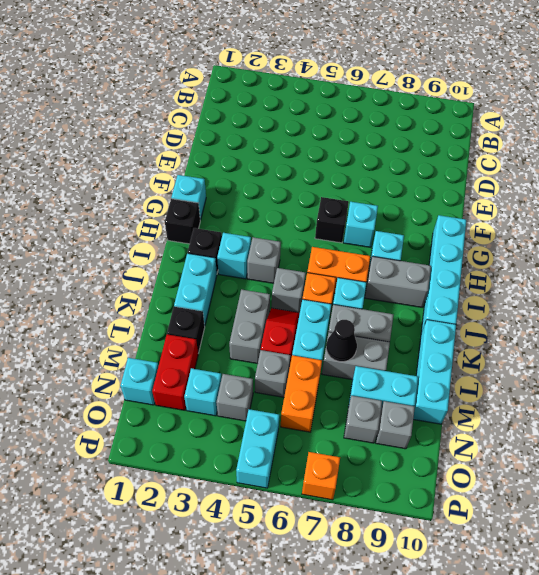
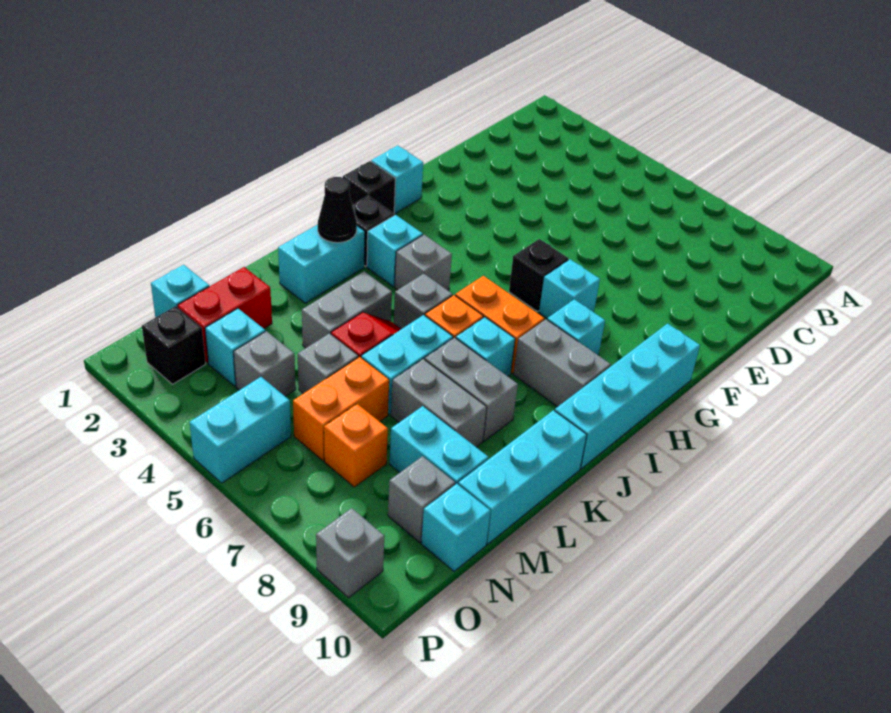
black 1x1 brick [167,307,205,353] -> black 1x1 brick moved to [142,306,206,384]
black 1x1 cone [326,320,357,362] -> black 1x1 cone moved to [318,177,357,243]
grey 1x1 brick [344,396,382,443] -> grey 1x1 brick moved to [316,508,384,598]
none -> cyan 1x1 brick [421,484,490,571]
orange 1x1 brick [302,452,340,500] -> orange 1x1 brick moved to [324,404,388,487]

